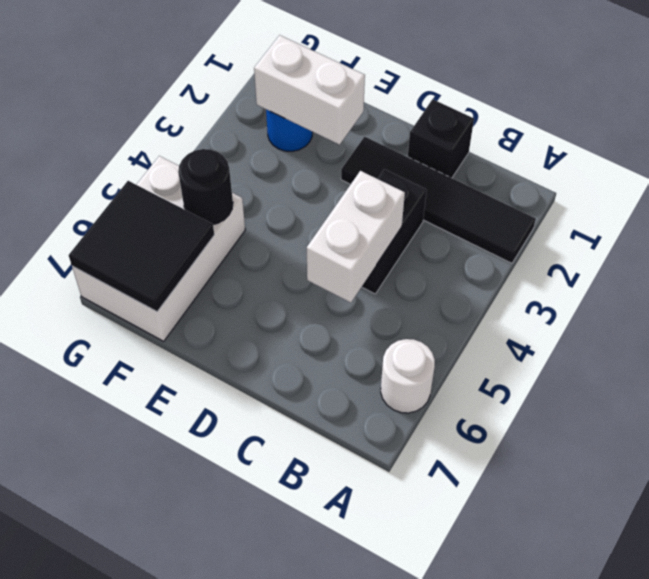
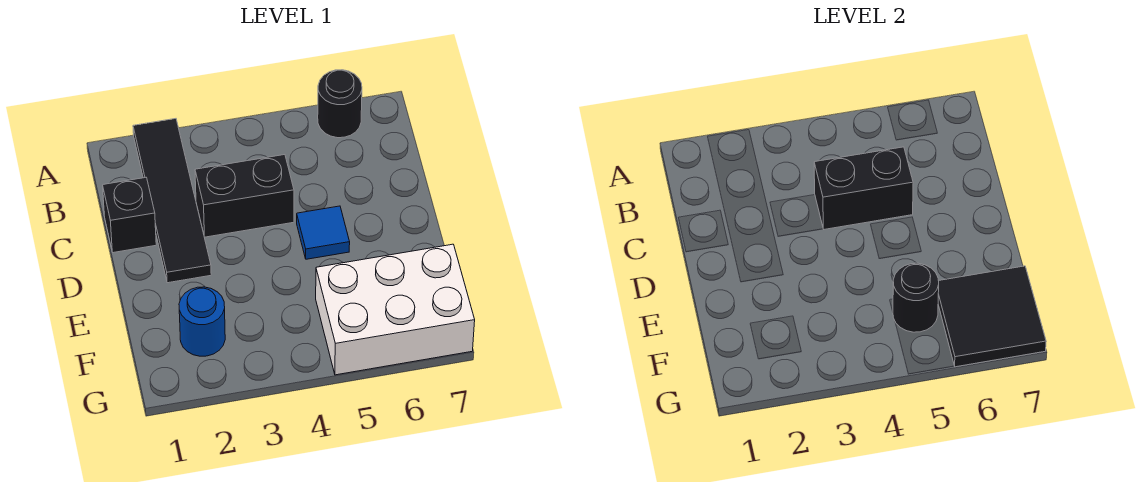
white 1x1 round brick [381,339,435,413] -> black 1x1 round brick [318,70,362,138]
white 1x2 brick [307,171,405,303] -> black 1x2 brick [814,147,913,229]
none -> blue 1x1 tile [297,206,350,259]
white 1x2 brick [254,35,365,145] -> none

